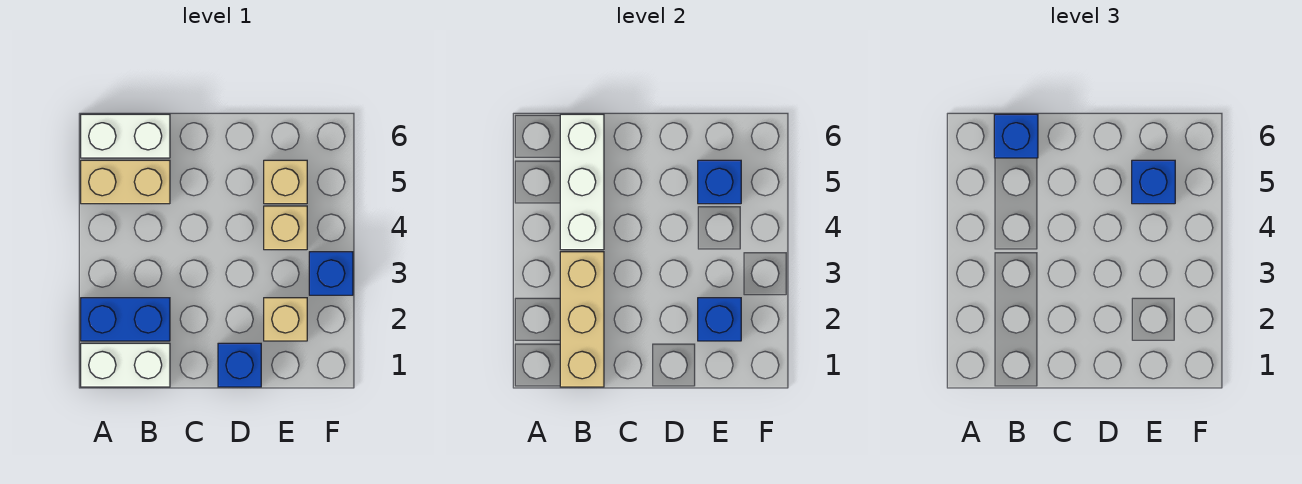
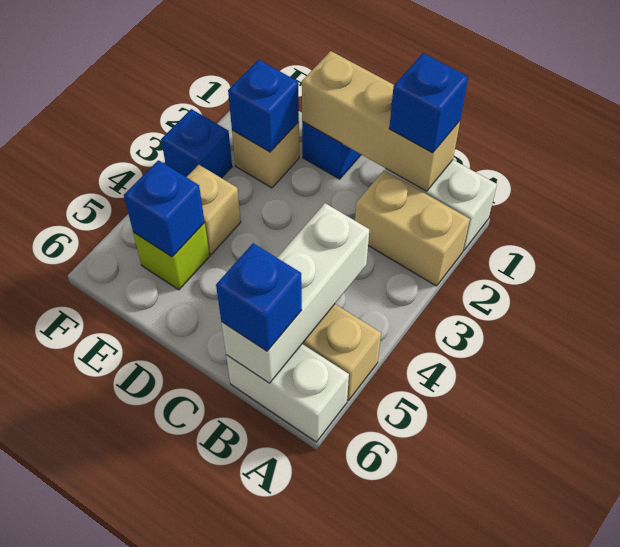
blue 1x2 brick [81,298,170,341] -> tan 1x2 brick [355,170,470,286]
tan 1x3 brick [560,252,604,387] -> tan 1x3 brick turned to [302,51,460,191]
tan 1x1 brick [264,160,307,204] -> lime 1x1 brick [133,223,210,290]
blue 1x1 brick [1132,160,1175,204] -> blue 1x1 brick moved to [389,53,468,153]

